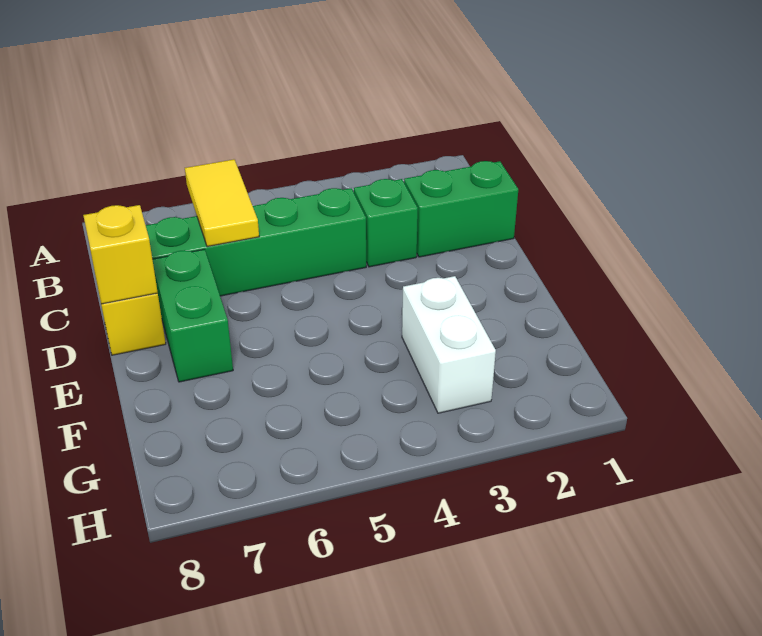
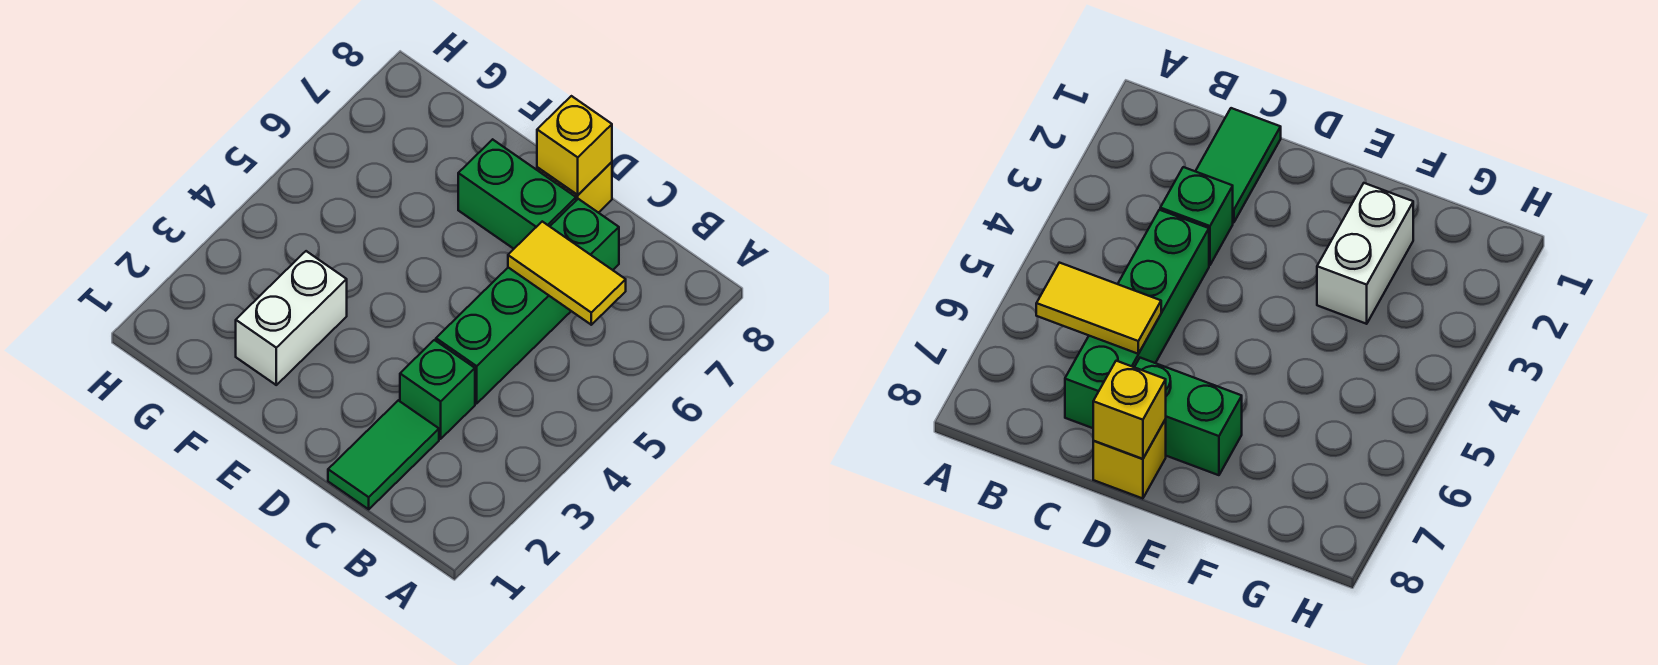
green 1x2 brick [404,161,518,257] -> green 1x2 tile [328,400,439,509]
white 1x2 brick [402,276,496,413] -> white 1x2 brick turned to [236,251,347,385]

